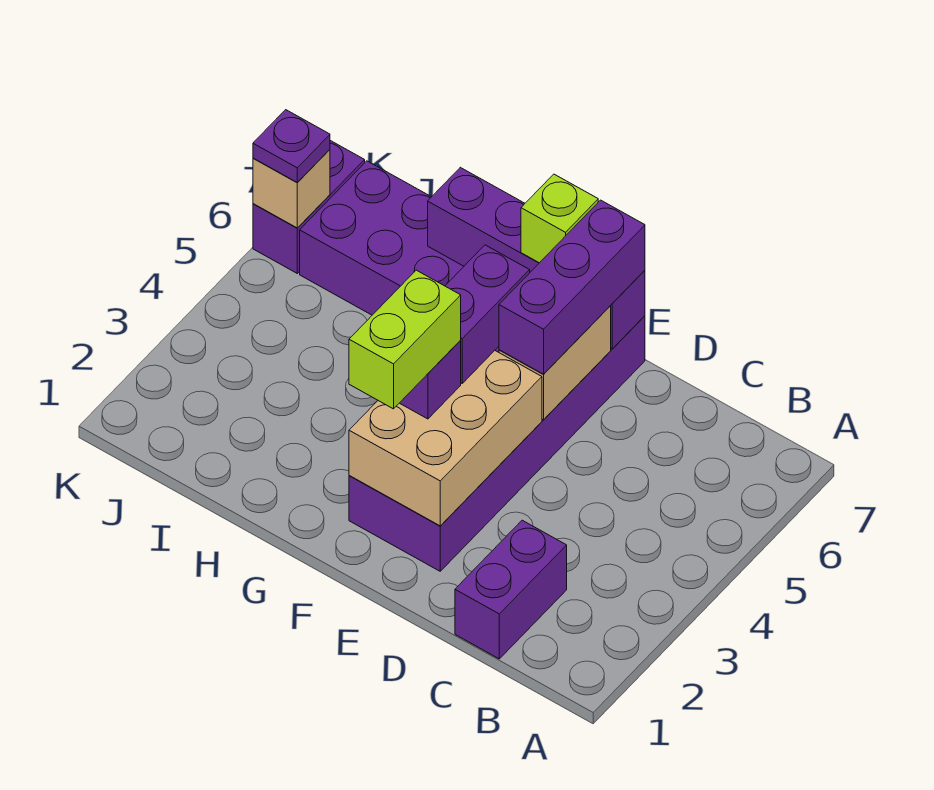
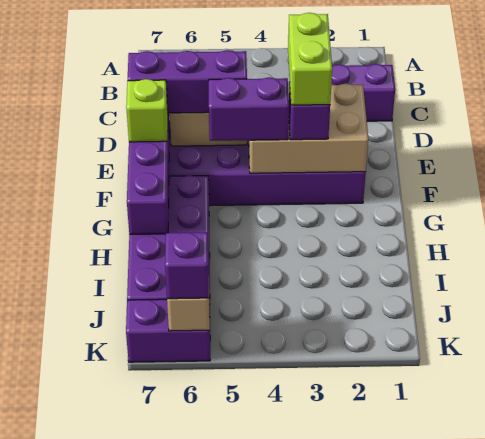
lime 1x2 brick [349,270,461,409] -> lime 1x2 brick turned to [288,13,332,105]
purple 1x1 plate [253,110,330,183] -> purple 1x1 brick [165,232,209,299]

